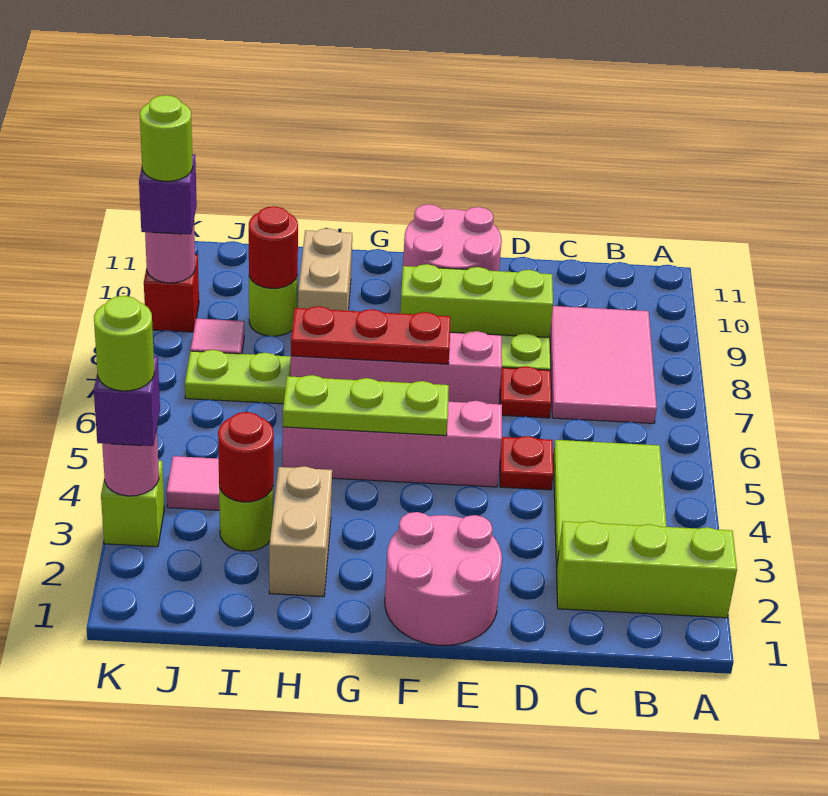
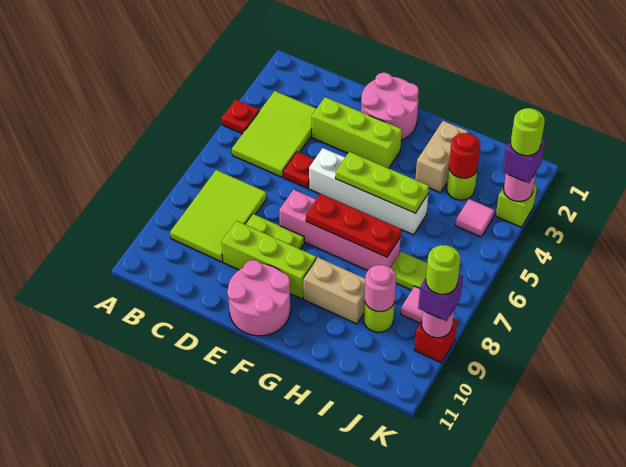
lime 1x3 brick [557,521,737,618] -> lime 1x3 brick moved to [312,97,402,168]
pink 2x3 tile [550,306,657,423] -> lime 2x3 tile [170,170,267,262]
red 1x1 plate [500,366,552,418] -> red 1x1 plate moved to [222,100,259,134]
pink 1x4 brick [283,401,502,487] -> white 1x4 brick [309,148,428,235]
tan 1x2 brick [298,228,352,311] -> tan 1x2 brick turned to [303,257,365,324]
red 1x1 round brick [249,206,298,288] -> pink 1x1 round brick [365,265,396,312]

